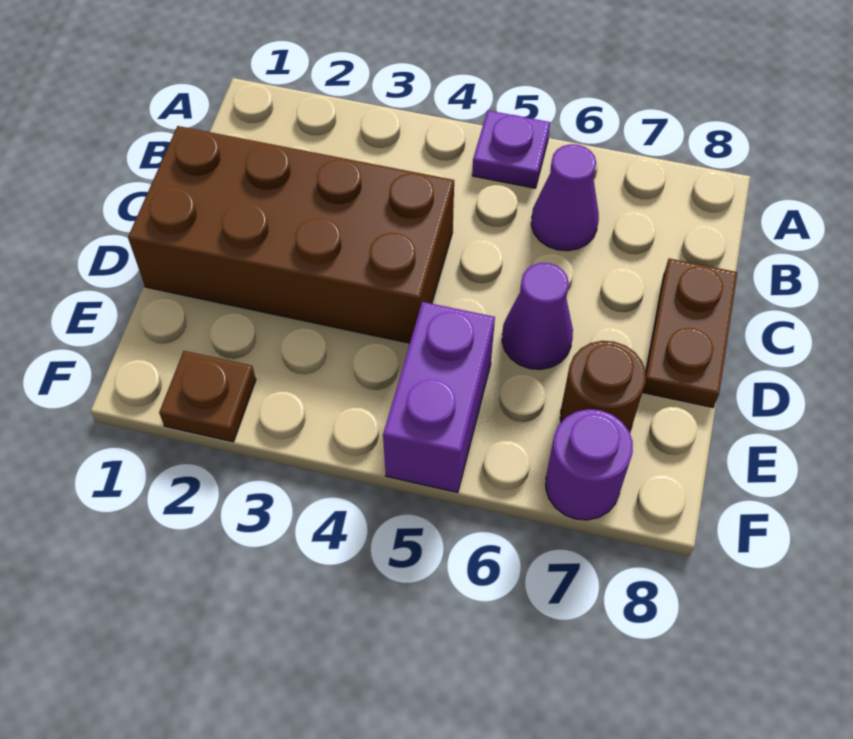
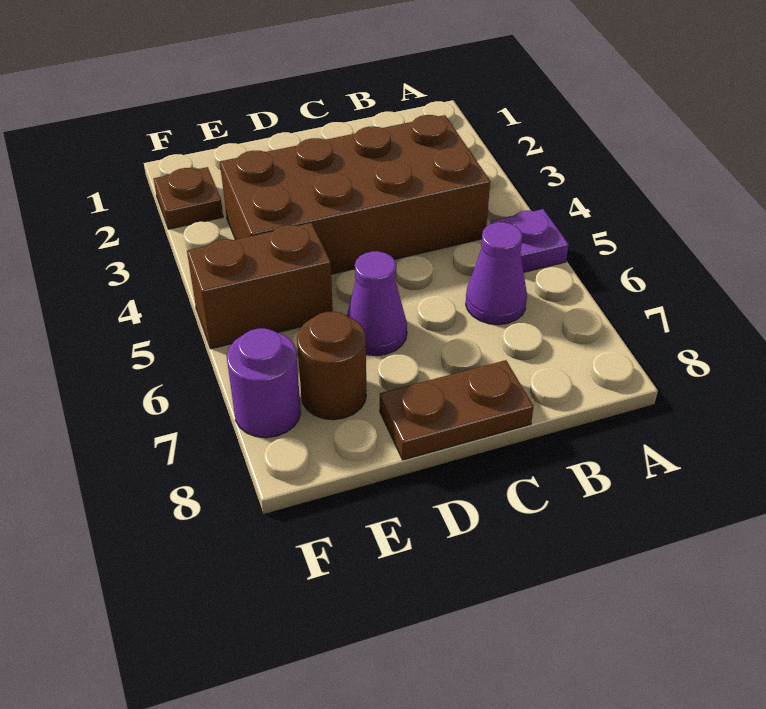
brown 2x4 brick [128,126,454,343] -> brown 2x4 brick turned to [220,115,490,274]
purple 1x2 brick [383,302,495,492] -> brown 1x2 brick [187,223,333,349]

